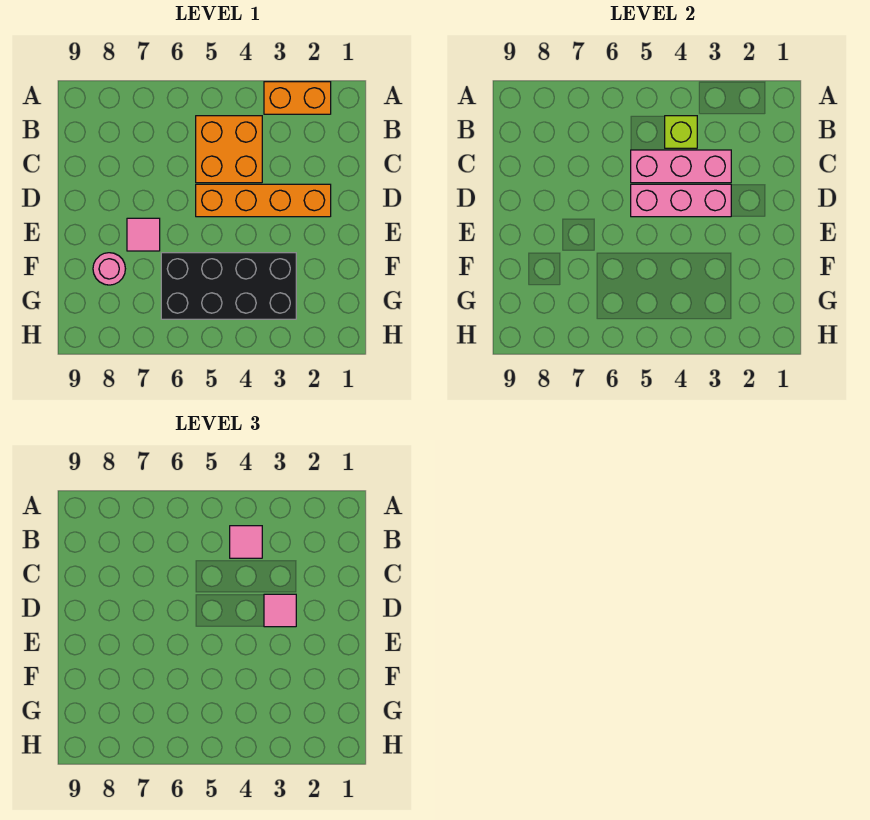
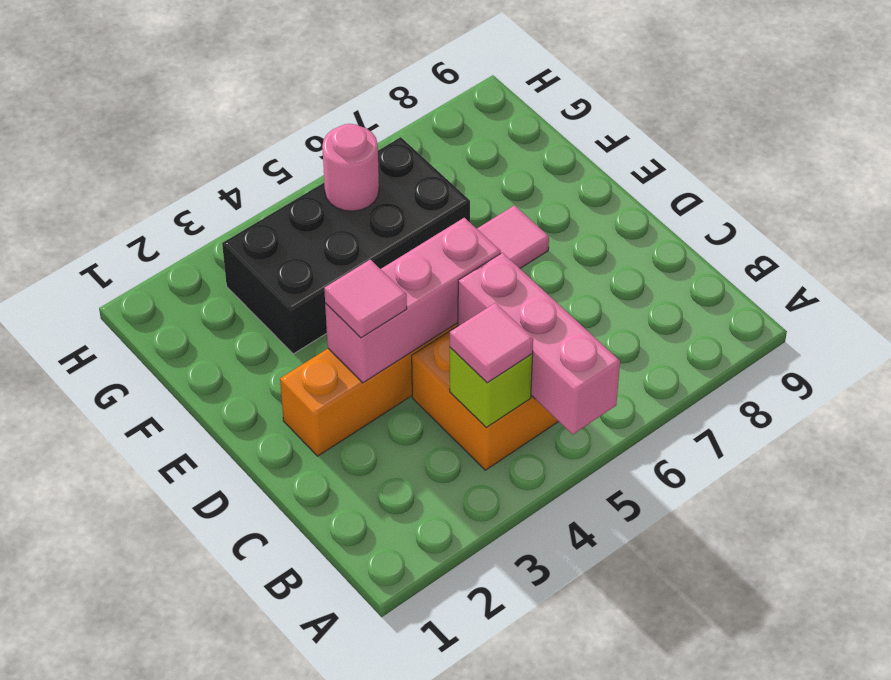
orange 1x2 brick [264,82,331,114] -> none
pink 1x3 brick [631,150,731,183] -> pink 1x3 brick turned to [458,253,620,434]
pink 1x1 round brick [93,253,125,285] -> pink 1x1 round brick moved to [322,124,379,211]

